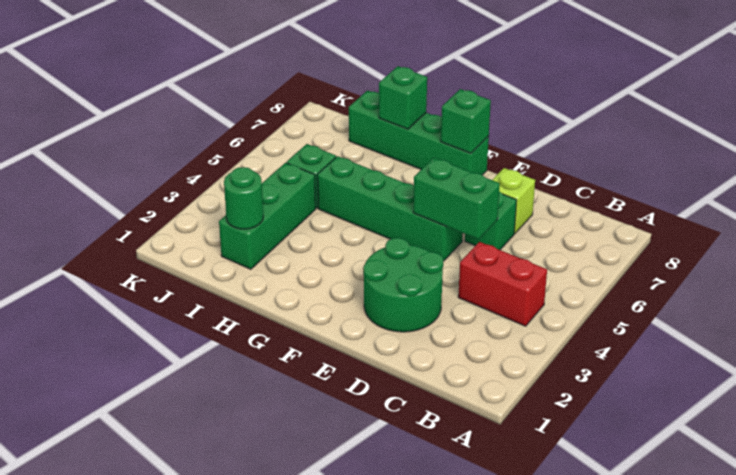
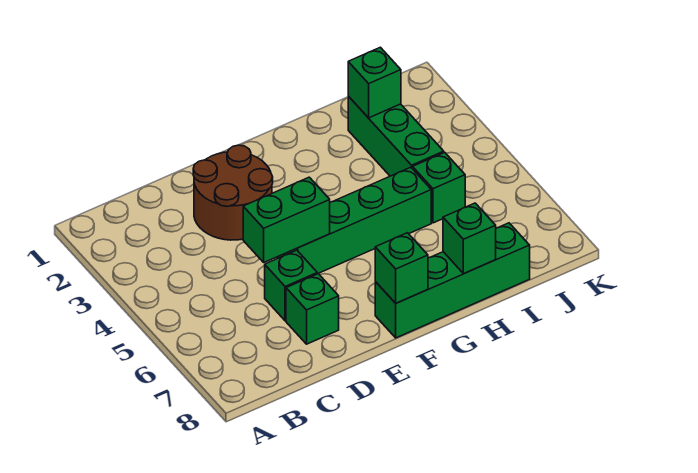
red 1x2 brick [458,242,547,326] -> none
green 2x2 round brick [363,238,443,332] -> brown 2x2 round brick [193,145,273,240]
lime 1x1 brick [493,168,535,233] -> green 1x1 brick [286,274,339,344]
green 1x1 round brick [224,167,263,229] -> green 1x1 brick [348,47,401,118]

